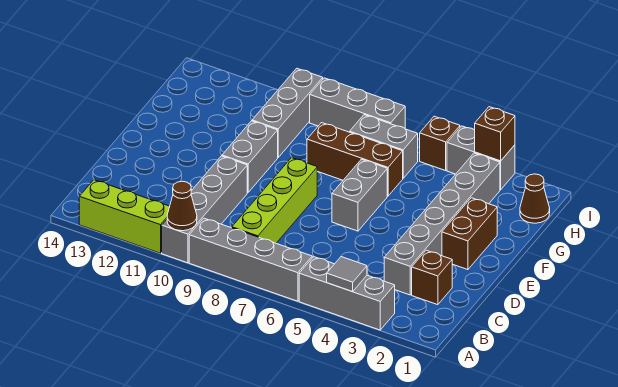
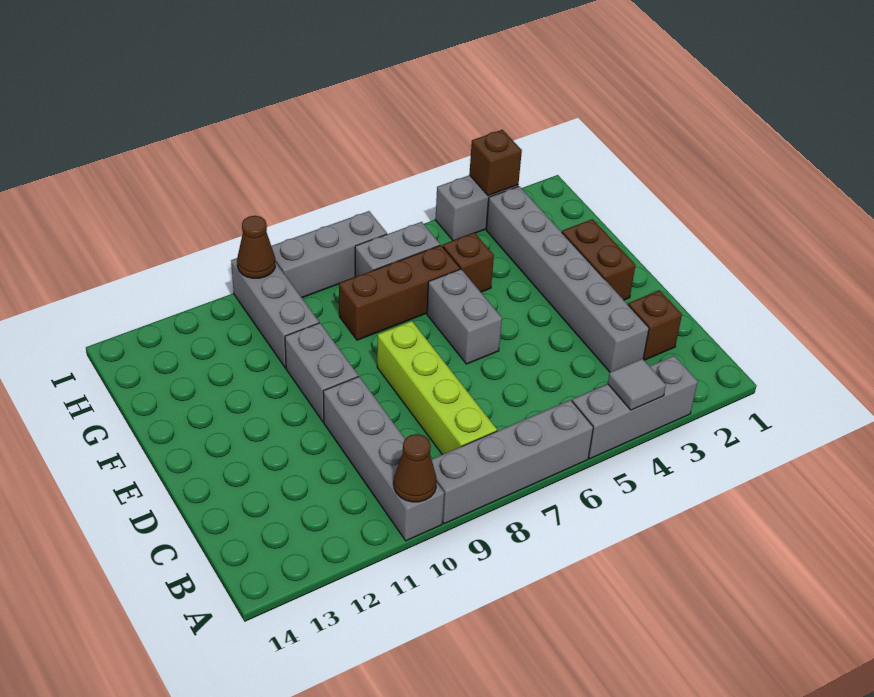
lime 1x3 brick [79,180,170,253] -> none
brown 1x1 cone [520,174,550,223] -> brown 1x1 cone moved to [237,216,275,278]
brown 1x1 brick [419,116,460,171] -> brown 1x1 brick moved to [443,233,494,292]

